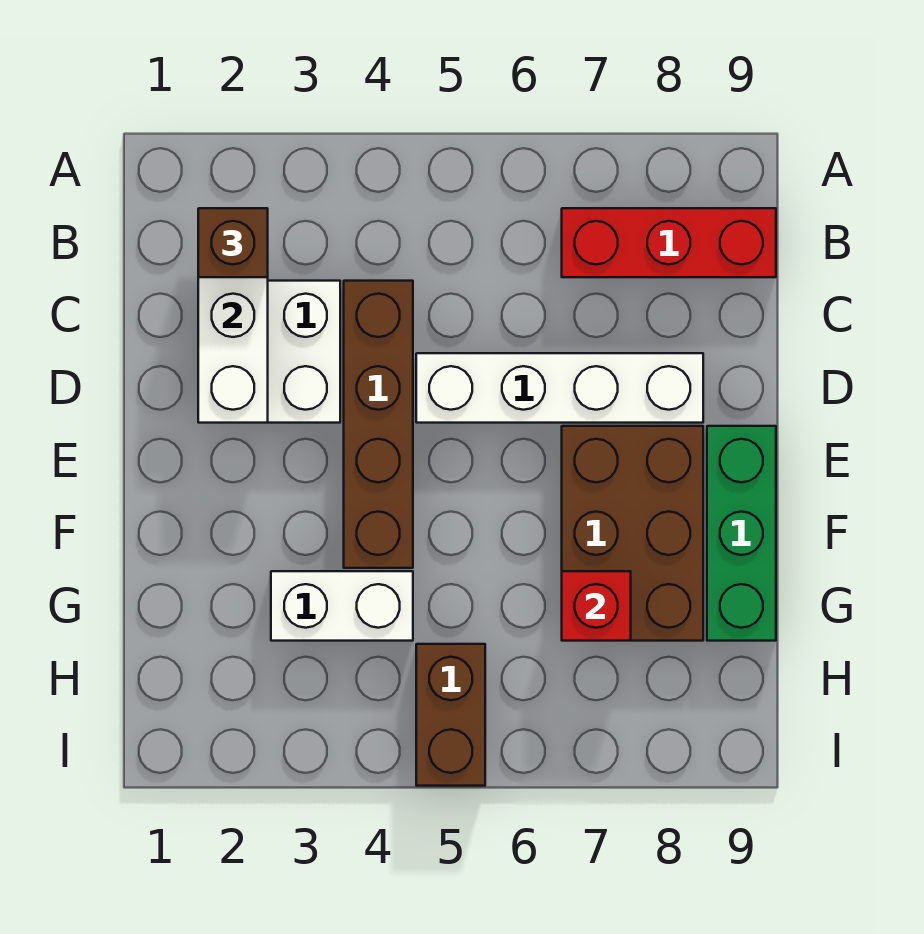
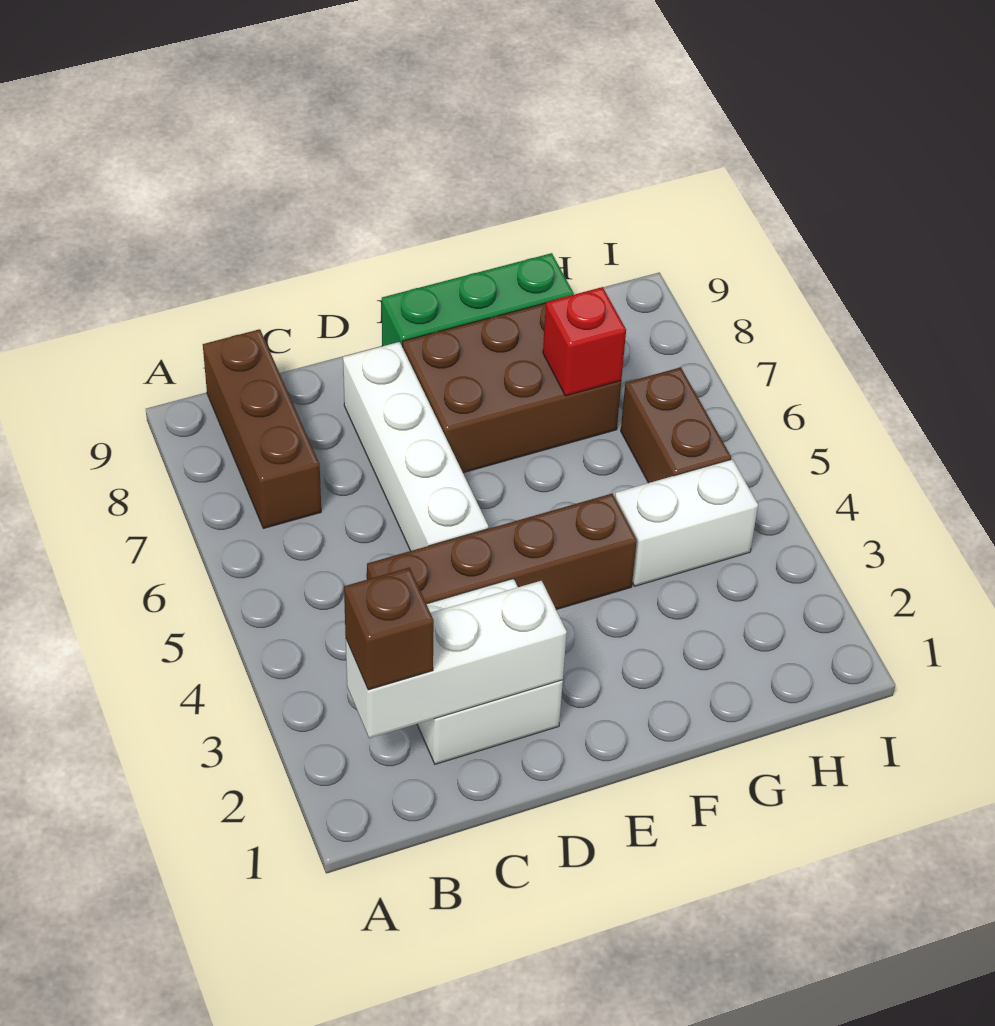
red 1x3 brick [562,208,776,277] -> brown 1x3 brick [203,329,321,528]
white 1x2 brick [271,571,413,641] -> white 1x2 brick turned to [615,459,758,586]
brown 1x2 brick [416,644,485,786] -> brown 1x2 brick turned to [621,367,731,483]

